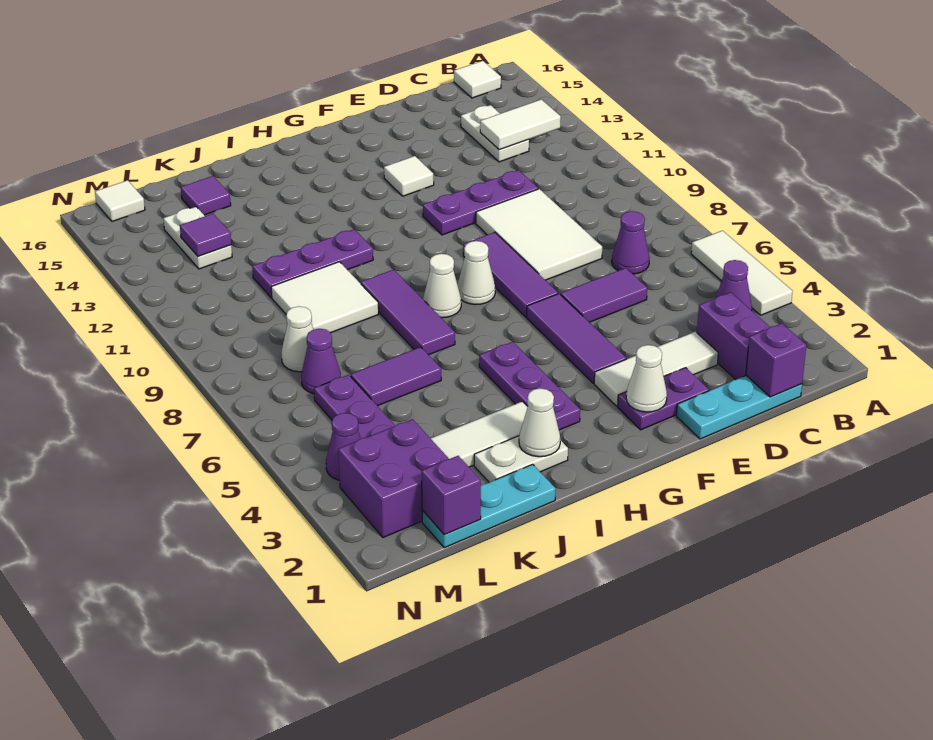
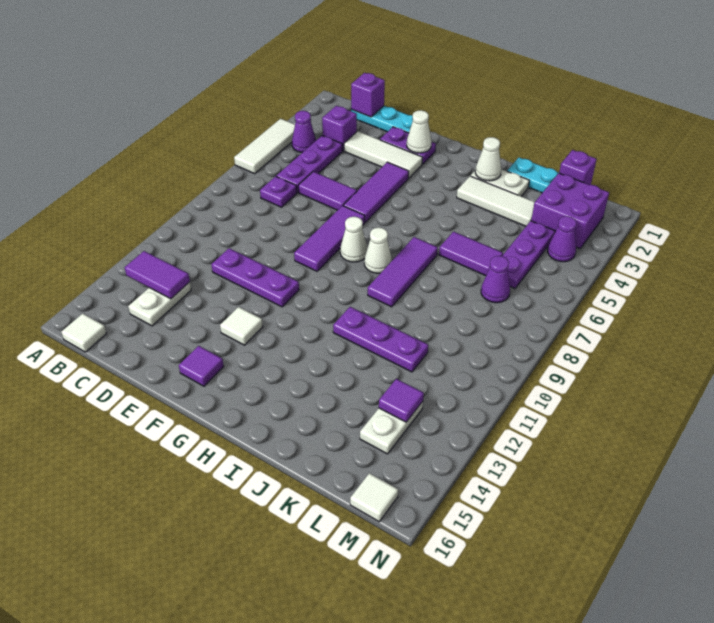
white 1x2 tile [480,99,561,150] -> purple 1x2 tile [125,251,190,299]
purple 1x2 brick [697,292,770,379] -> purple 1x1 brick [322,106,357,151]
purple 1x1 cone [612,211,650,274] -> purple 1x1 plate [260,176,297,207]
white 2x3 tile [476,189,602,280] -> none
purple 1x3 plate [479,342,580,430] -> purple 1x3 plate moved to [276,135,342,193]
white 2x2 tile [271,262,379,333] -> none
purple 1x1 tile [181,176,231,215] -> purple 1x1 tile moved to [179,346,224,386]
white 1x1 cone [281,306,314,372] -> none

